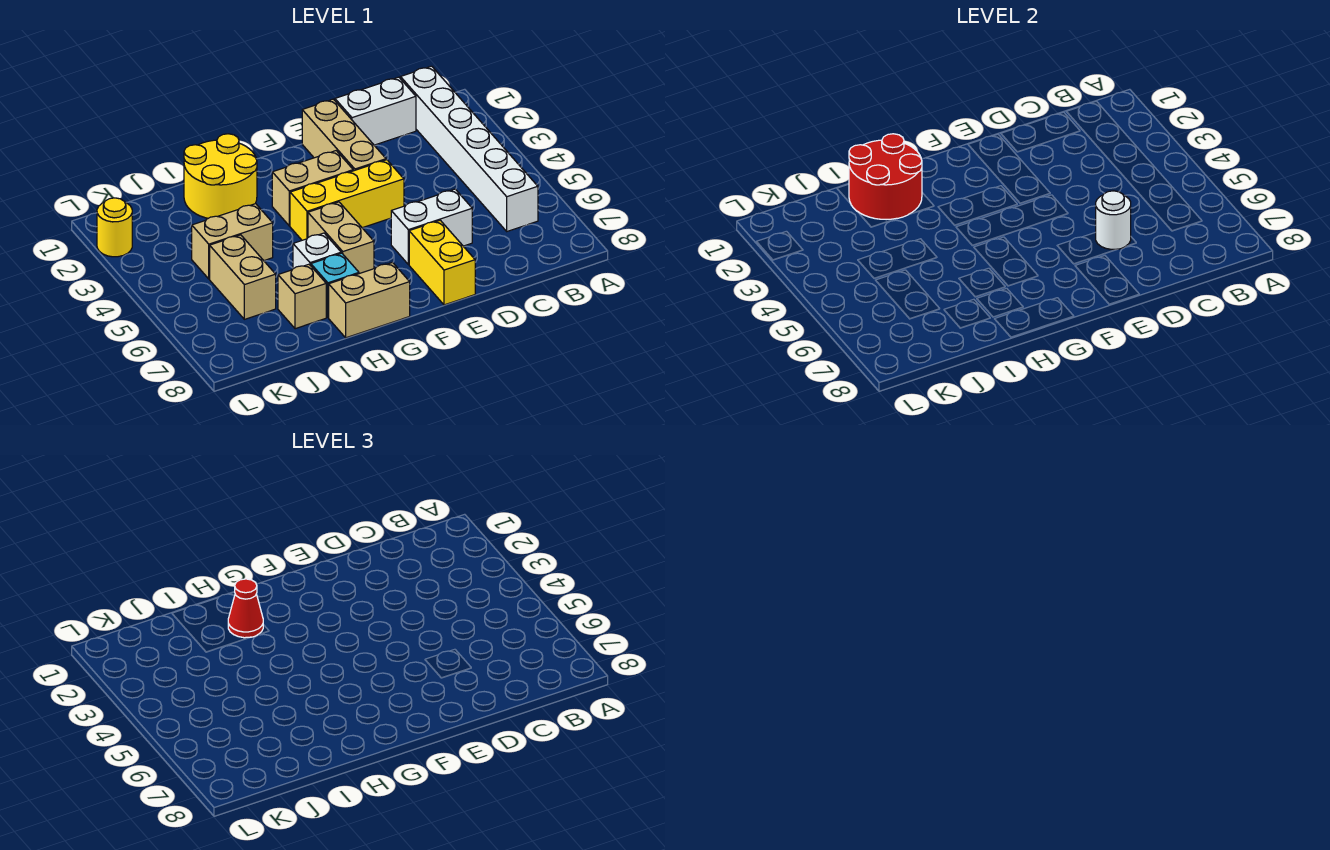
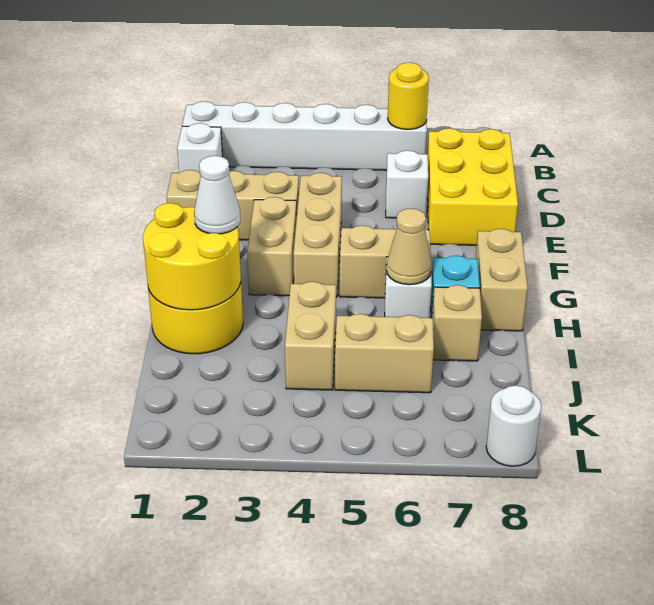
white 1x2 brick [335,77,416,145] -> white 1x1 brick [177,123,223,173]
white 1x2 brick [391,189,472,264] -> white 1x1 brick [386,150,428,218]
white 1x1 round brick [1096,191,1131,249] -> white 1x1 round brick moved to [486,385,541,466]
yellow 1x3 brick [290,160,404,240] -> tan 1x3 brick [293,173,342,297]
yellow 1x2 brick [409,220,475,305] -> yellow 2x3 brick [427,128,518,245]
red 2x2 round brick [849,134,922,220] -> yellow 2x2 round brick [143,203,241,310]
red 1x1 cone [228,579,263,638] -> white 1x1 cone [194,156,241,234]
none -> tan 1x1 cone [386,208,432,285]
yellow 1x1 round brick [97,198,132,257] -> yellow 1x1 round brick moved to [388,63,429,129]

